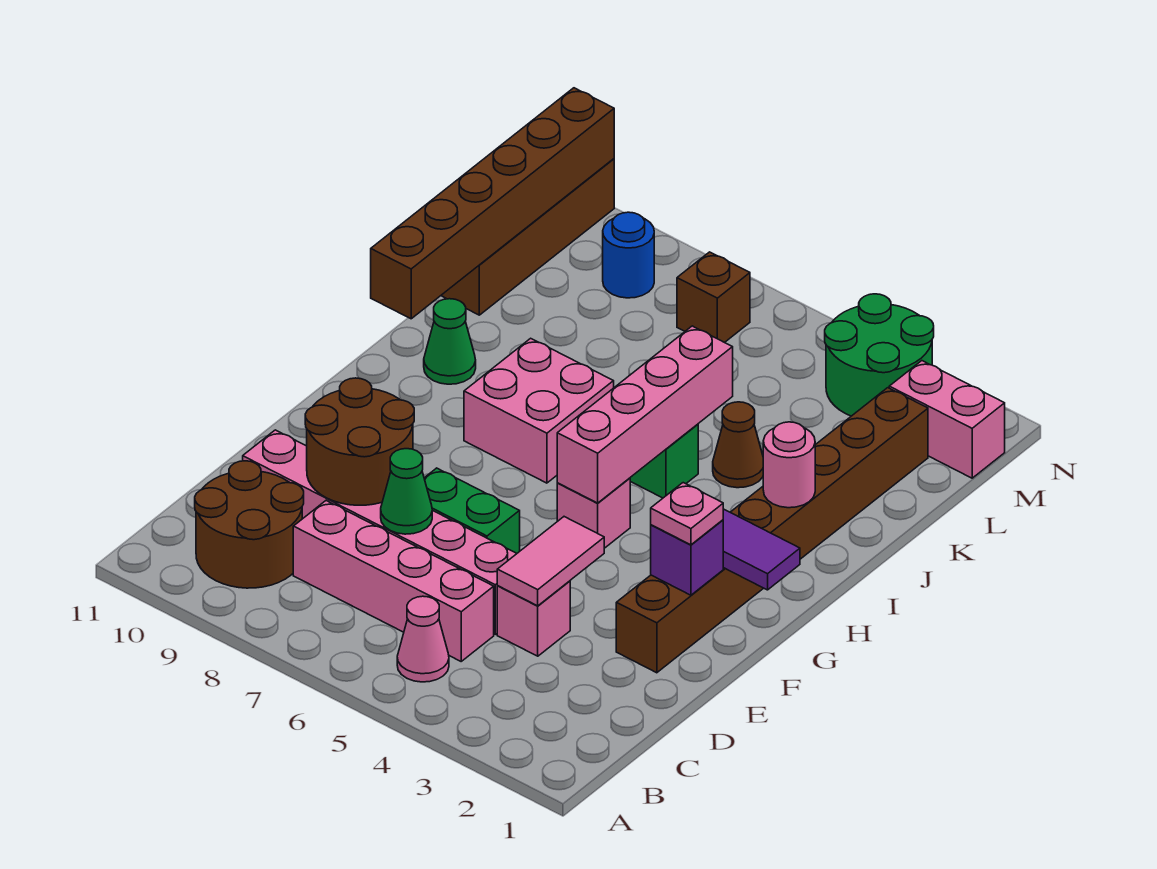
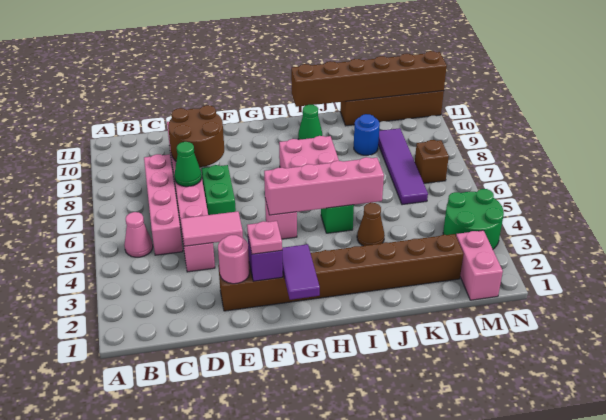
brown 2x2 round brick [195,461,304,588] -> none
pink 1x1 round brick [763,422,815,508] -> pink 1x1 round brick moved to [218,235,250,284]
none -> purple 1x4 tile [378,128,428,205]
blue 1x1 round brick [603,212,654,298] -> blue 1x1 round brick moved to [354,114,380,155]

